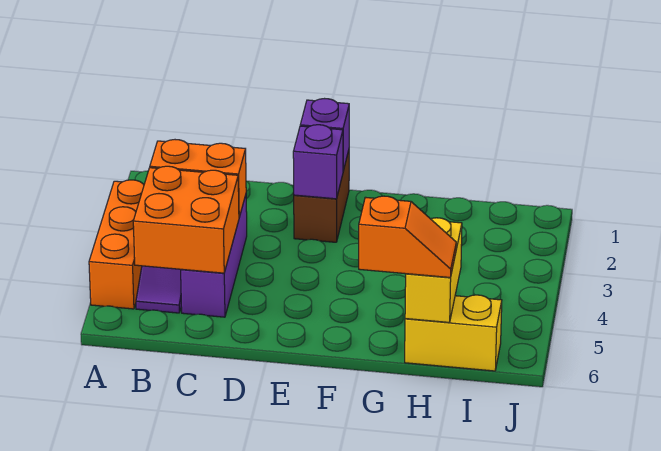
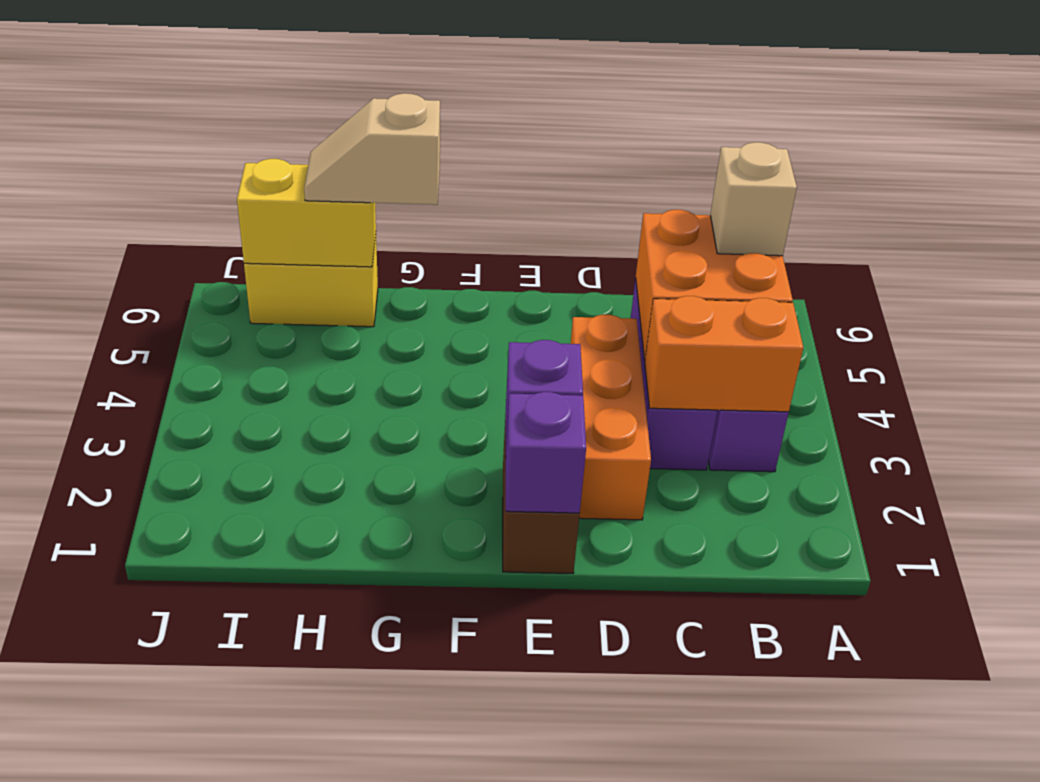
orange 1x3 brick [89,180,144,309] -> orange 1x3 brick moved to [571,314,651,520]
none -> tan 1x1 brick [710,142,797,256]
orange 1x2 slope [359,196,456,278] -> tan 1x2 slope [304,93,440,205]
yellow 1x2 brick [405,218,462,322] -> yellow 1x2 brick turned to [237,159,376,267]

